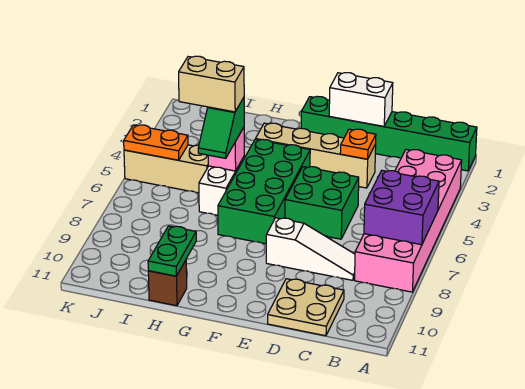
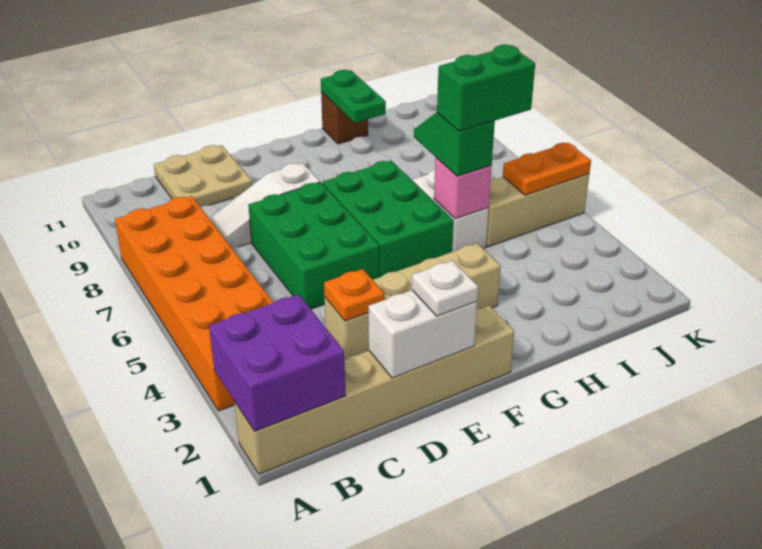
green 1x6 brick [301,96,477,171] -> tan 1x6 brick [235,306,514,474]
pink 2x6 brick [355,150,462,292] -> orange 2x6 brick [115,196,273,411]
purple 2x2 brick [364,171,439,245] -> purple 2x2 brick moved to [209,294,346,431]
green 2x2 brick [285,167,359,239] -> green 2x3 brick [248,182,379,309]
none -> white 1x1 plate [412,261,478,316]
green 2x4 brick [218,139,310,244] -> green 2x3 brick [323,161,453,277]
tan 1x2 brick [179,56,244,112] -> green 1x2 brick [437,45,535,131]

